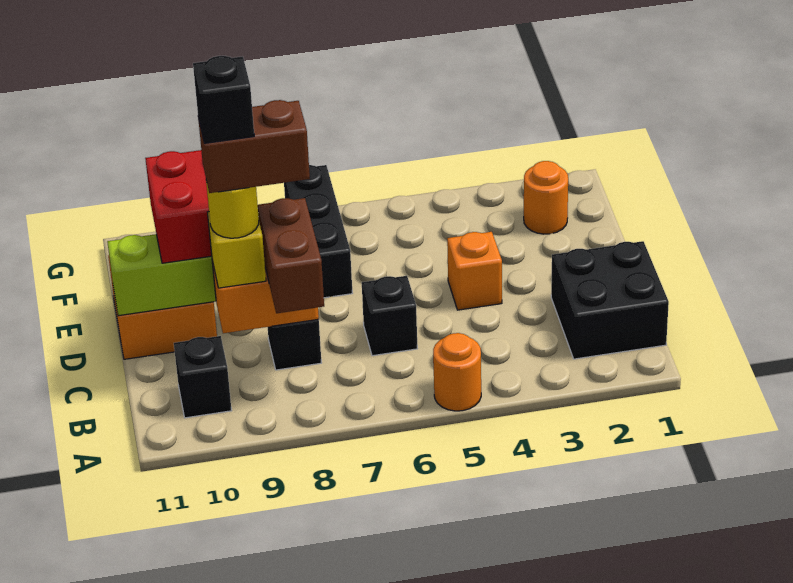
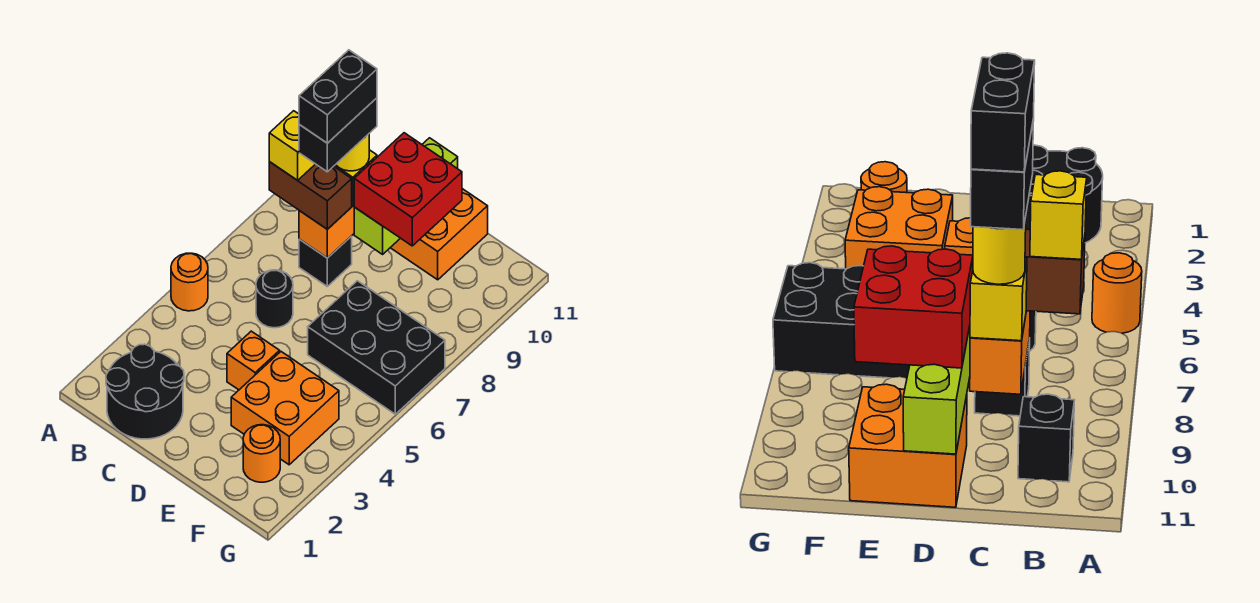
black 2x2 brick [551,241,669,359] -> black 2x2 round brick [106,344,184,439]
none -> yellow 1x1 brick [269,111,315,180]
black 1x1 brick [362,276,417,356] -> black 1x1 round brick [256,270,293,328]
brown 1x2 brick [198,100,310,193] -> black 1x2 brick [299,98,377,172]
black 1x1 brick [193,56,254,143] -> black 1x2 brick [299,50,377,143]
none -> orange 2x2 brick [231,352,339,465]
black 1x3 brick [284,165,352,298] -> black 2x3 brick [308,281,445,414]

